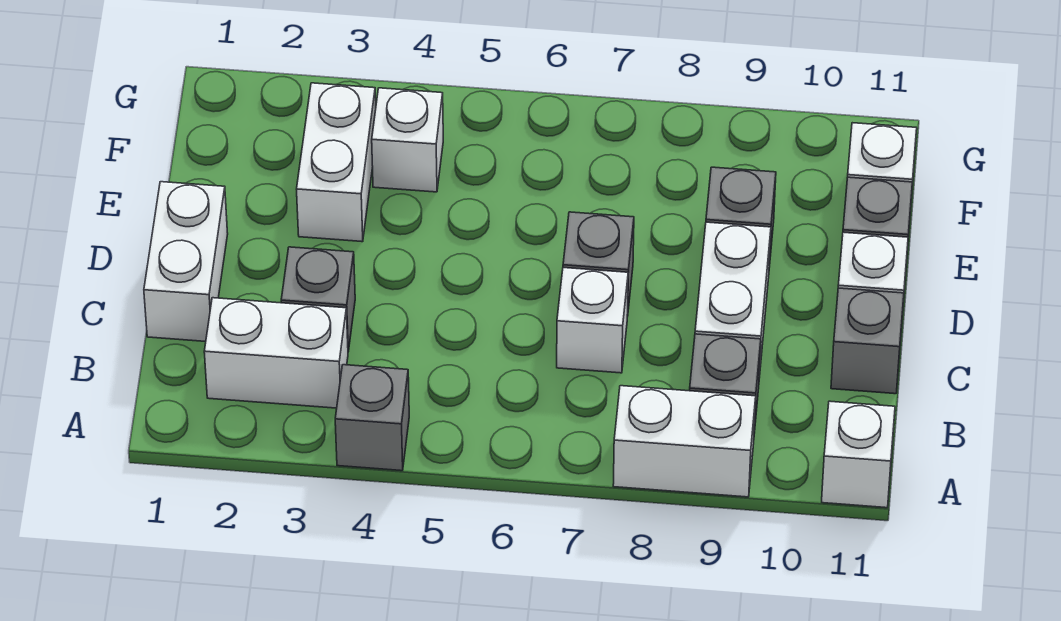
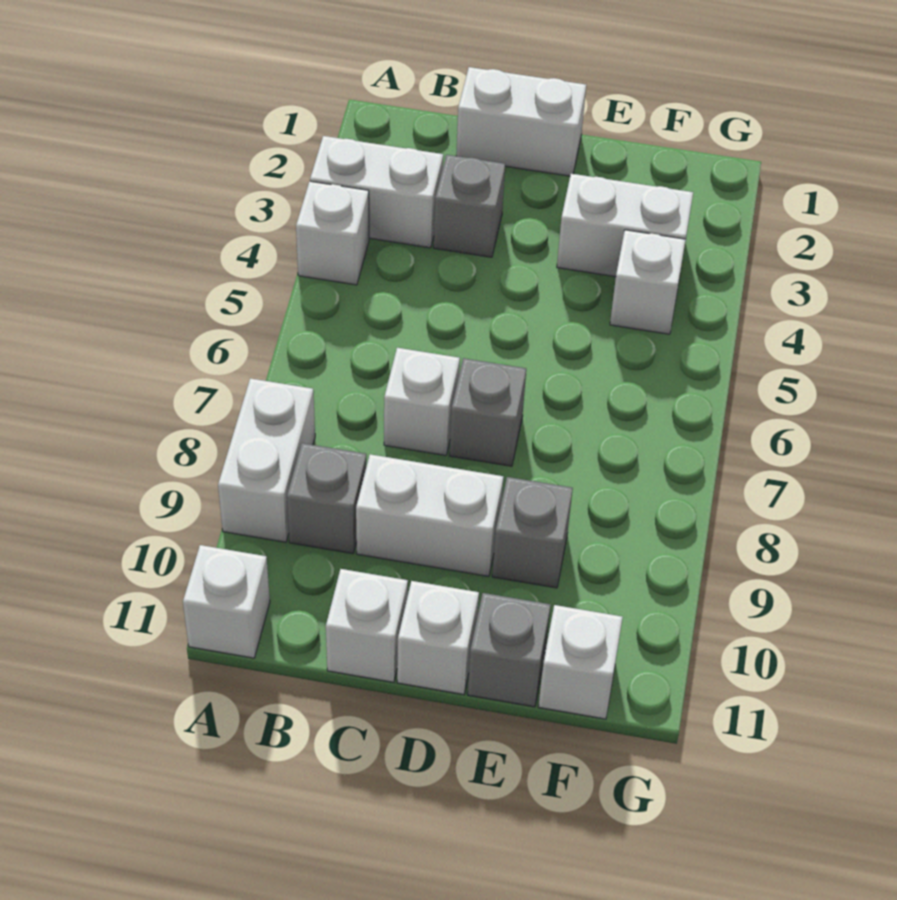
grey 1x1 brick [335,365,409,471] -> white 1x1 brick [296,181,369,285]
white 1x2 brick [204,298,348,408] -> white 1x2 brick turned to [310,136,443,248]
grey 1x1 brick [831,288,904,394] -> white 1x1 brick [326,569,408,682]

